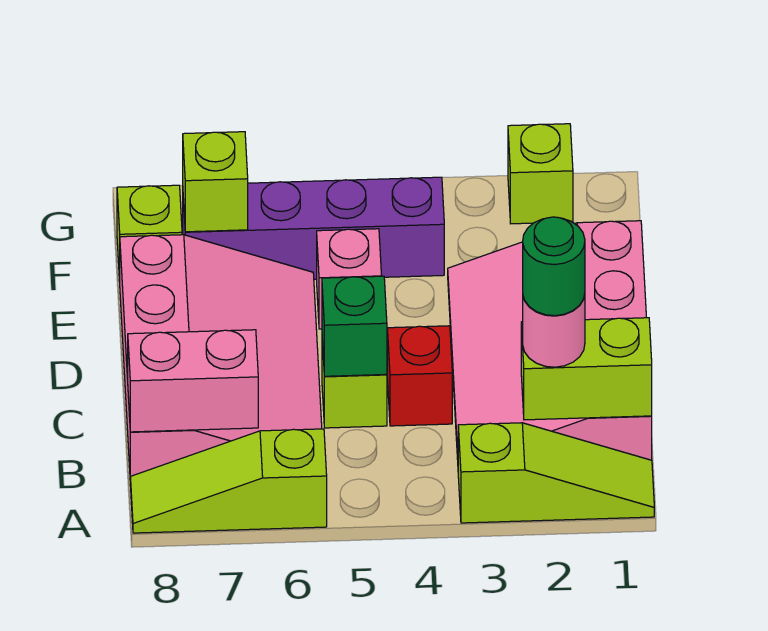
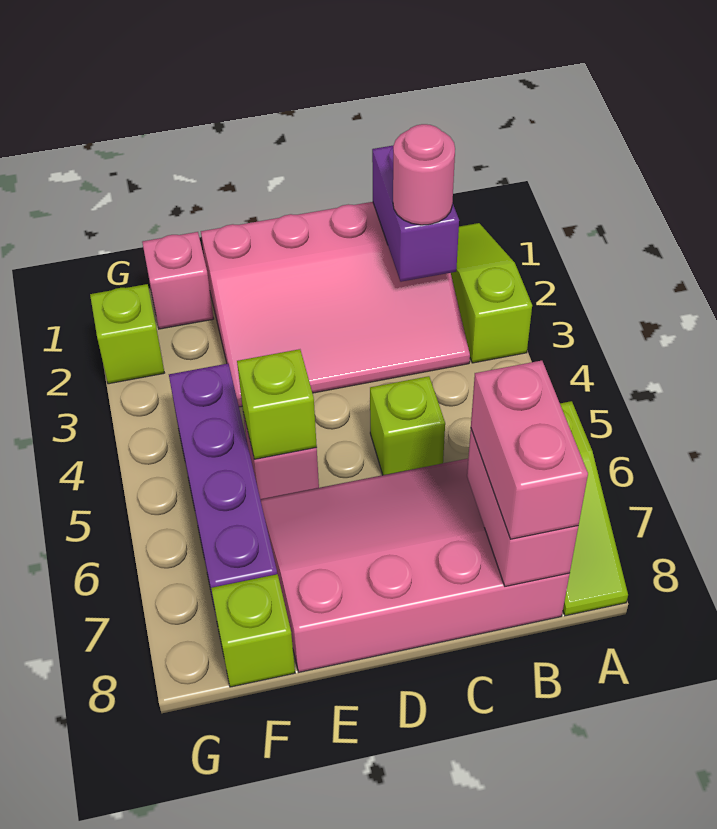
lime 1x2 brick [521,318,652,420] -> purple 1x2 brick [372,145,459,282]
green 1x1 round brick [523,217,585,316] -> none
none -> pink 1x2 brick [471,361,588,539]
red 1x1 brick [387,326,452,426] -> none
green 1x1 brick [322,276,387,376] -> none
none -> pink 1x1 brick [142,232,214,329]
lime 1x1 brick [183,132,248,232] -> lime 1x1 brick moved to [237,349,317,459]

